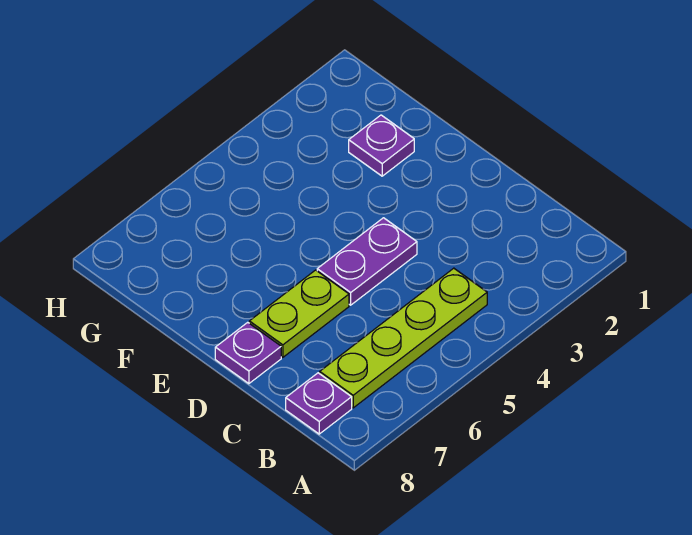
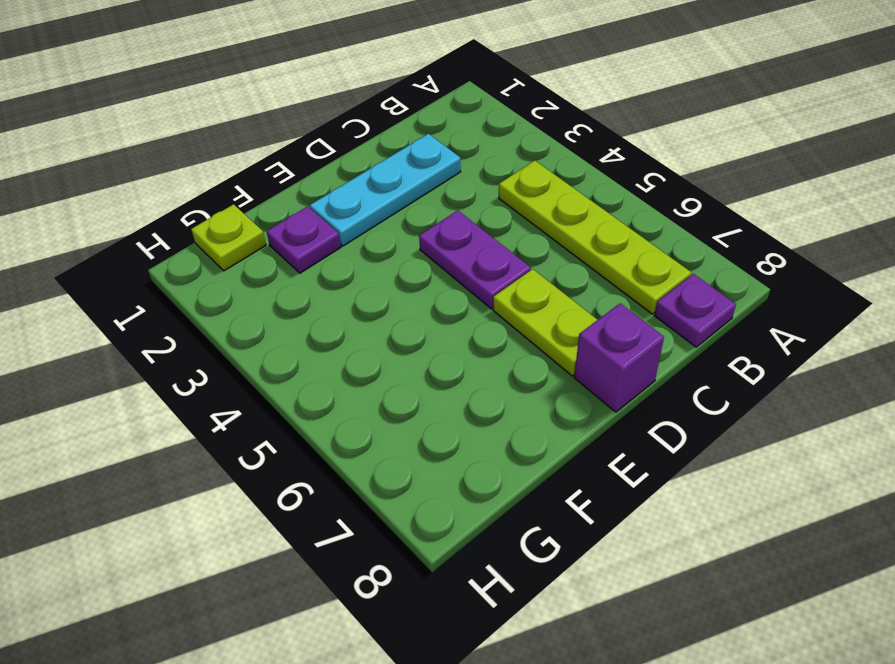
none -> cyan 1x3 plate [310,134,461,246]
purple 1x1 plate [215,322,281,384] -> purple 1x1 brick [574,303,664,412]
none -> lime 1x1 plate [191,204,266,271]

